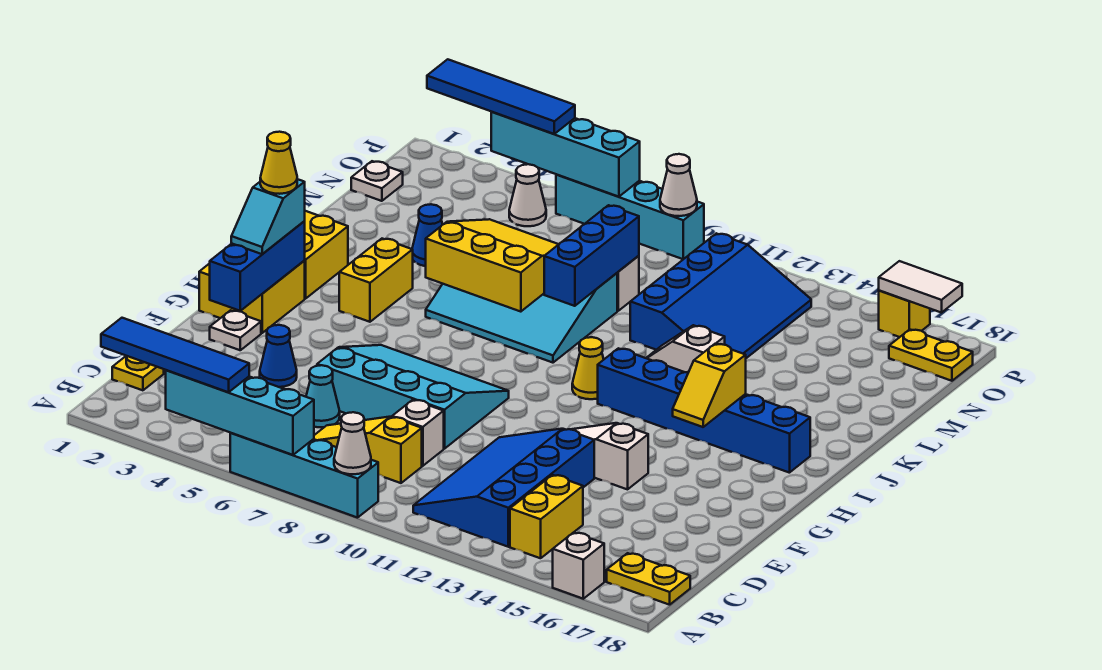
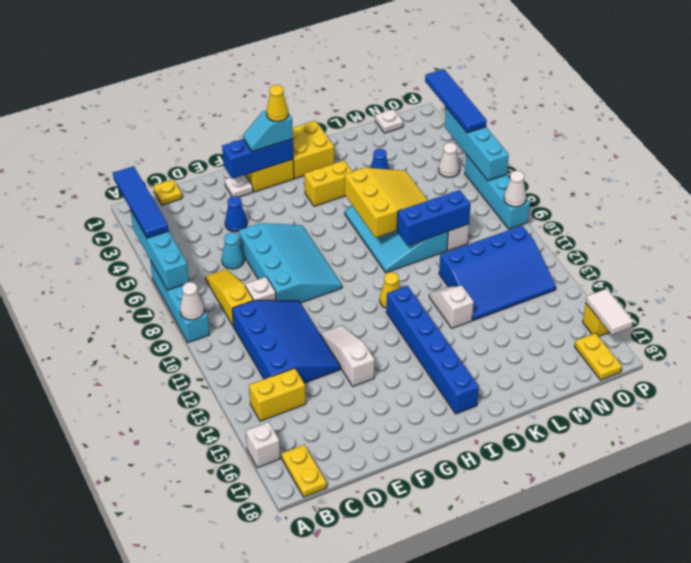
blue 3x4 slope [413,429,594,547] -> blue 3x4 slope turned to [232,300,341,383]
yellow 1x2 slope [673,344,746,427] -> none

